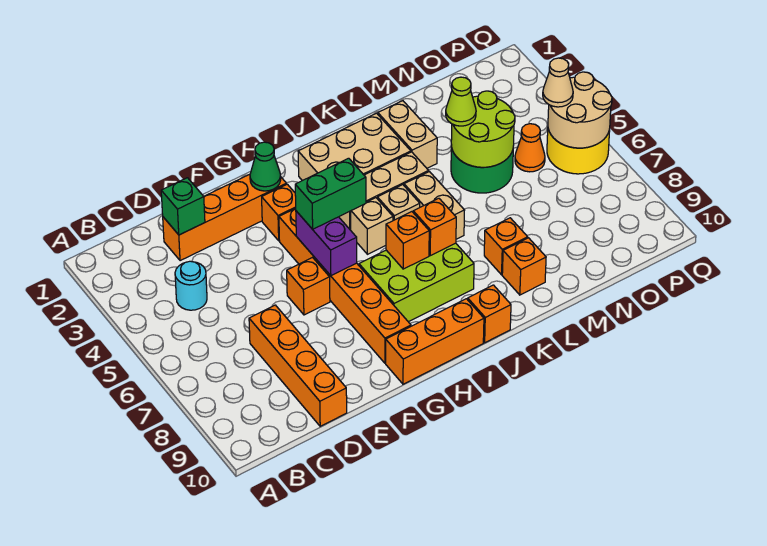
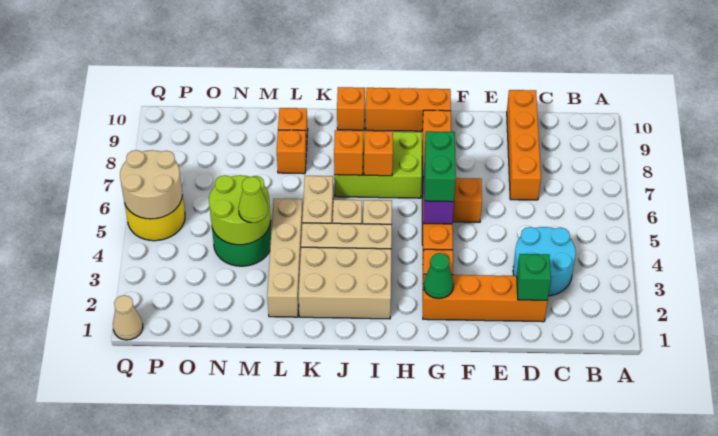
cyan 1x1 round brick [175,261,207,310] -> cyan 2x2 round brick [513,227,576,296]
green 1x2 brick [295,158,366,229] -> green 1x2 brick turned to [425,131,456,202]
tan 1x2 brick [378,101,437,168] -> tan 1x4 brick [267,199,303,317]
orange 1x1 cone [515,124,545,172] -> none
tan 1x1 cone [543,58,573,107] -> tan 1x1 cone moved to [113,295,143,340]

